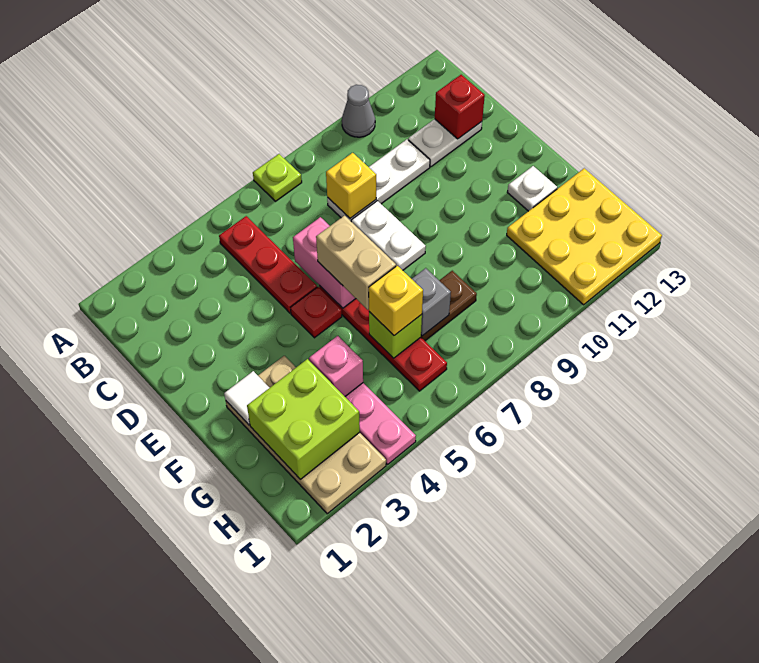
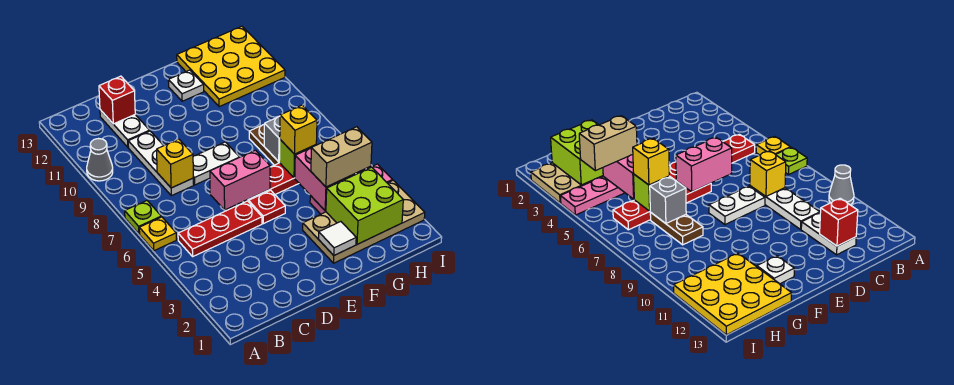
none -> yellow 1x1 plate [139,217,176,251]
tan 1x2 brick [316,216,396,310] -> tan 1x2 brick moved to [311,127,372,187]
pink 1x1 brick [309,336,363,396] -> pink 1x2 brick [295,148,348,211]

